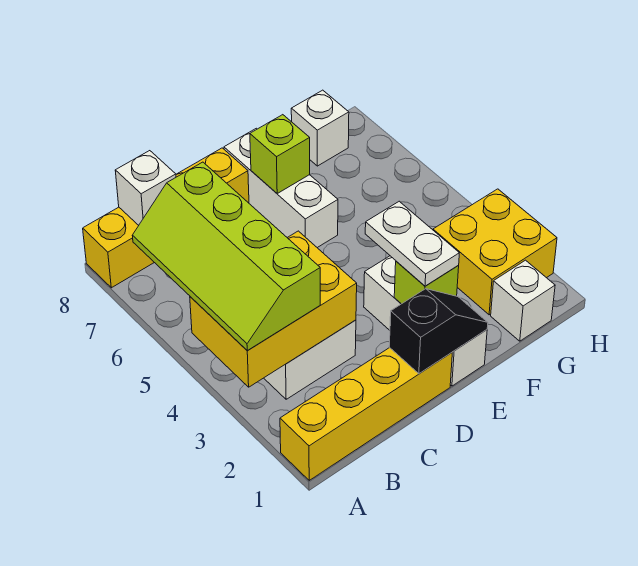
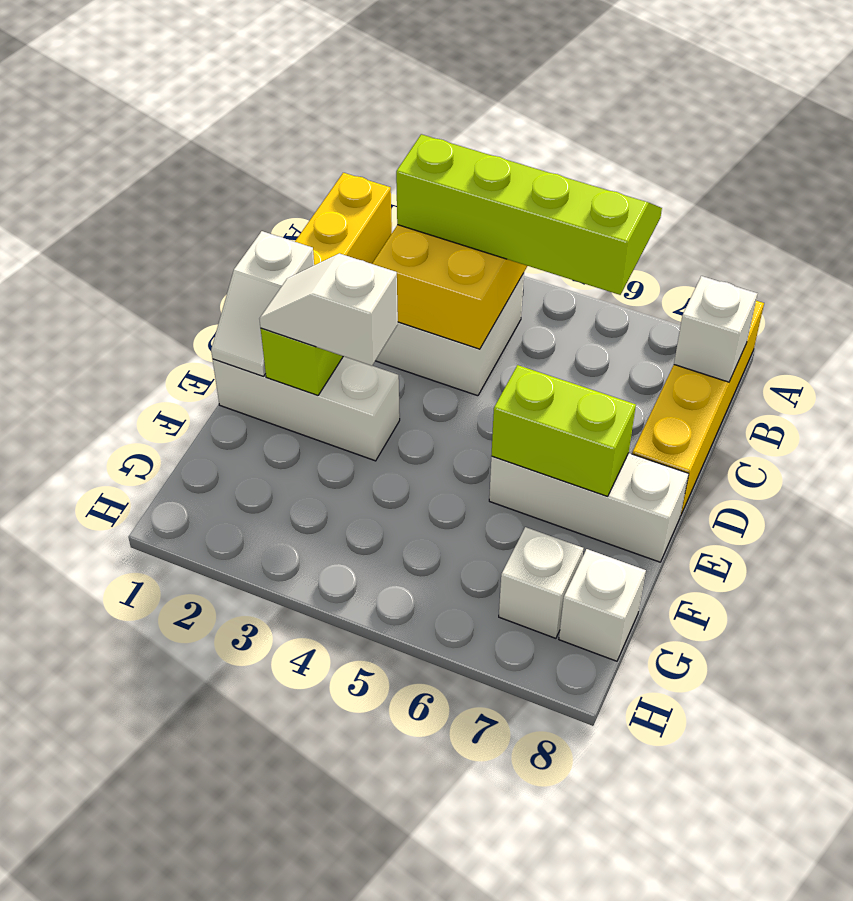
black 1x2 slope [389,289,488,374] -> white 1x2 slope [211,231,314,376]
white 1x2 plate [365,201,459,286] -> white 1x2 slope [259,253,398,366]
lime 1x1 brick [250,115,310,193] -> lime 1x2 brick [491,365,636,496]
white 1x1 brick [491,260,555,341] -> white 1x1 brick moved to [499,527,583,638]
yellow 2x2 brick [433,189,557,315] -> none

